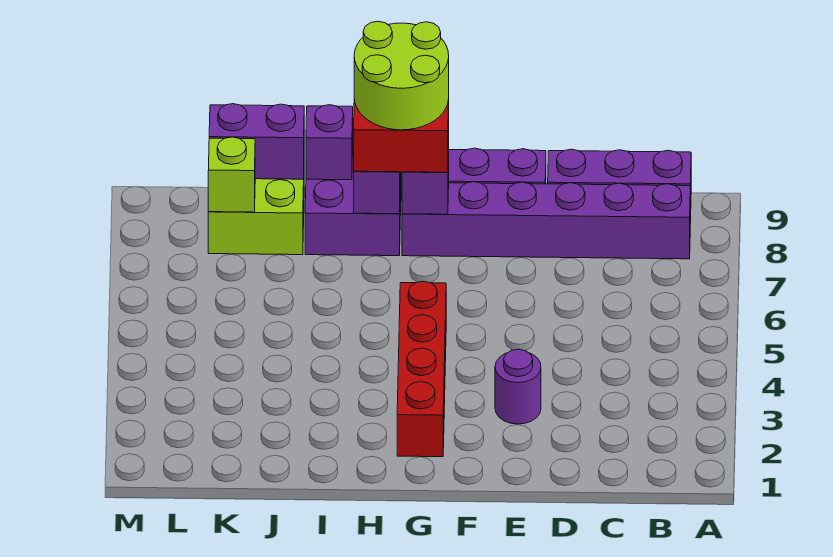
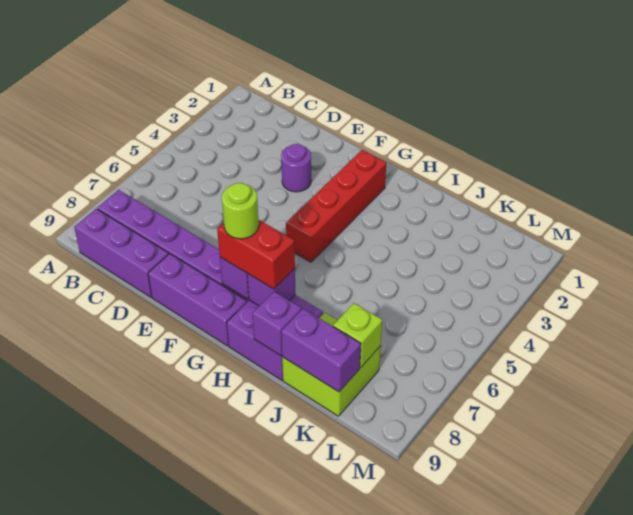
lime 2x2 round brick [354,21,449,130] -> lime 1x1 round brick [222,183,259,239]

